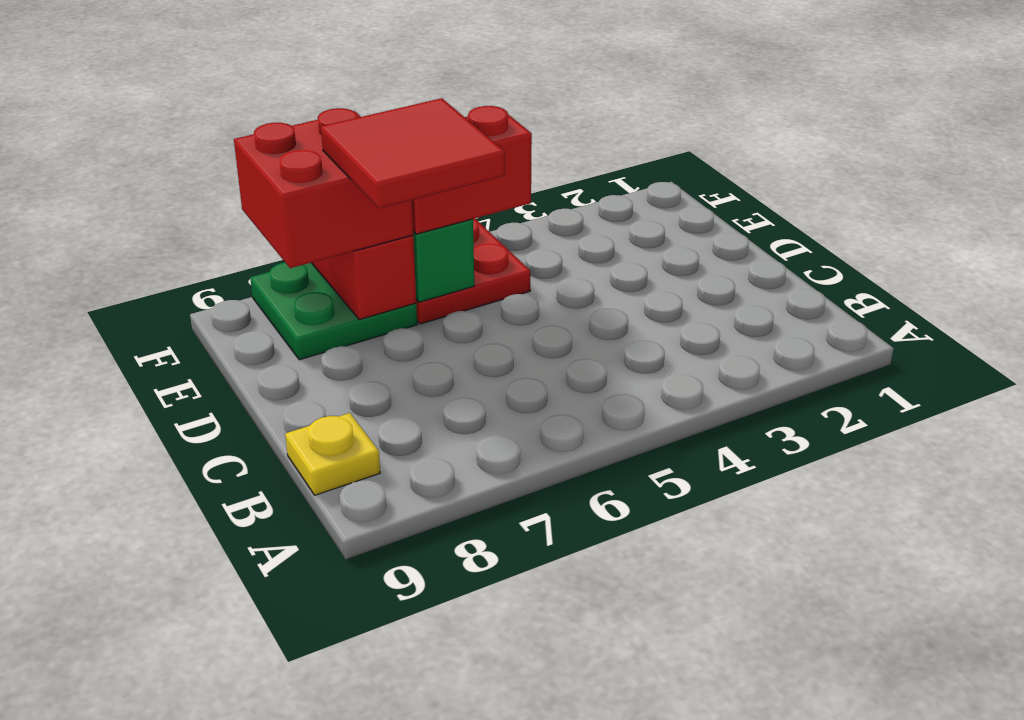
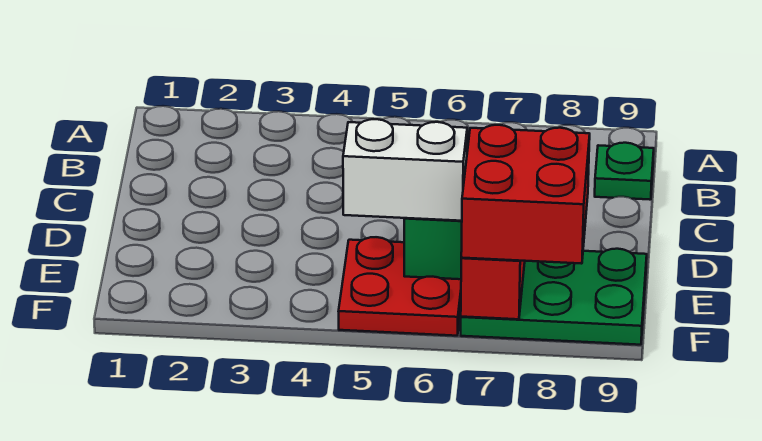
yellow 1x1 plate [285,413,380,495] -> green 1x1 plate [595,143,654,200]
red 2x2 tile [321,98,505,208] -> none
red 1x2 brick [412,106,532,234] -> white 1x2 brick [343,119,467,221]
green 2x2 plate [250,262,417,360] -> green 2x3 plate [461,249,647,345]

